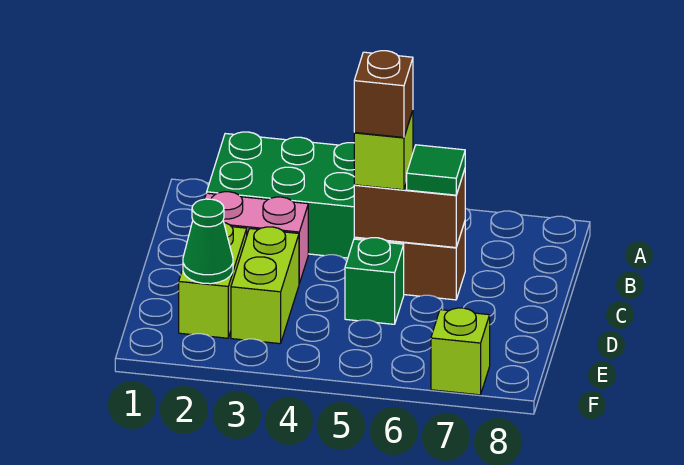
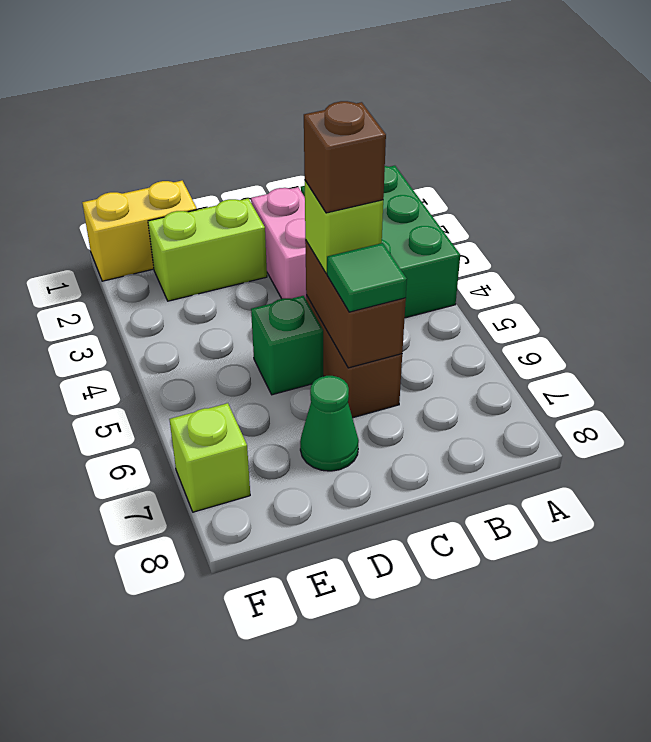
lime 1x2 brick [231,227,299,344] -> none
none -> yellow 1x2 brick [82,181,197,281]
green 1x1 cone [183,199,233,284] -> green 1x1 cone moved to [300,376,359,471]

